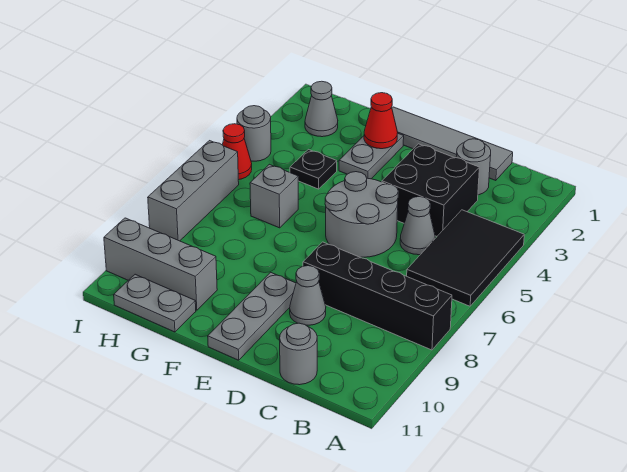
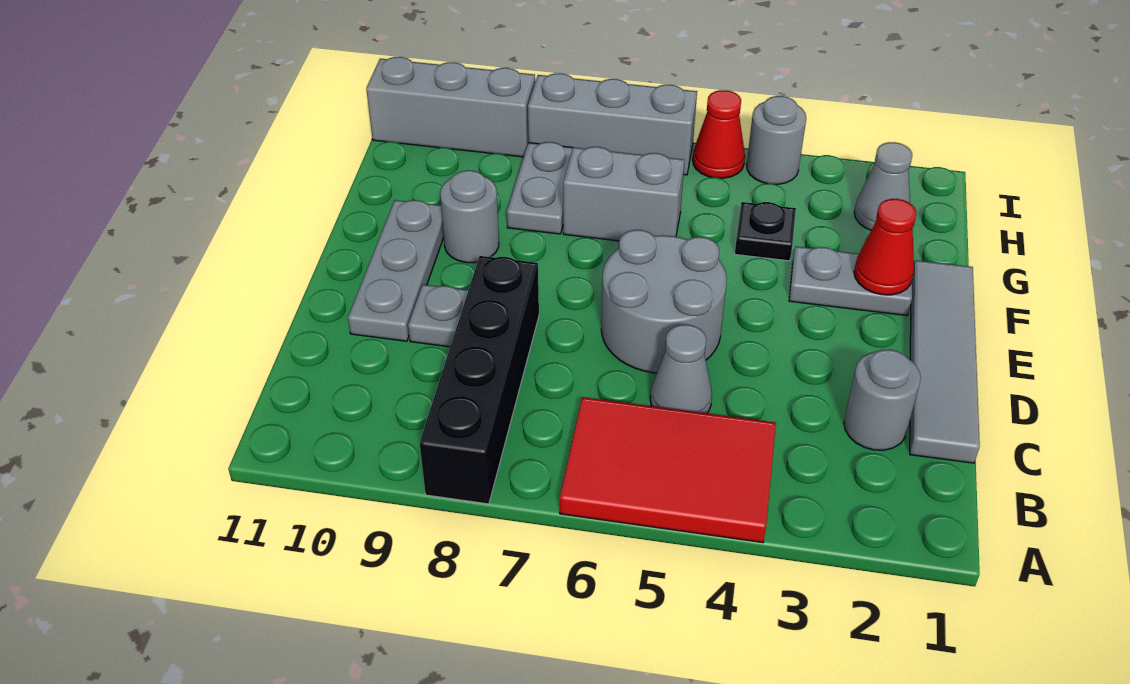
black 2x3 tile [407,210,524,306] -> red 2x3 tile [560,397,776,543]
black 2x2 brick [382,144,479,236] -> none
grey 1x1 round brick [280,323,317,385] -> grey 1x1 round brick moved to [440,170,499,263]
grey 1x1 cone [290,266,326,325] -> grey 1x1 plate [408,285,468,347]
grey 1x3 plate [208,272,296,360] -> grey 1x3 plate turned to [348,200,444,341]
grey 1x1 brick [250,164,298,228] -> grey 1x2 brick [563,147,685,241]
grey 1x3 brick [104,218,217,310] -> grey 1x3 brick turned to [366,57,535,157]
grey 1x2 plate [114,274,196,332] -> grey 1x2 plate moved to [507,142,573,234]

